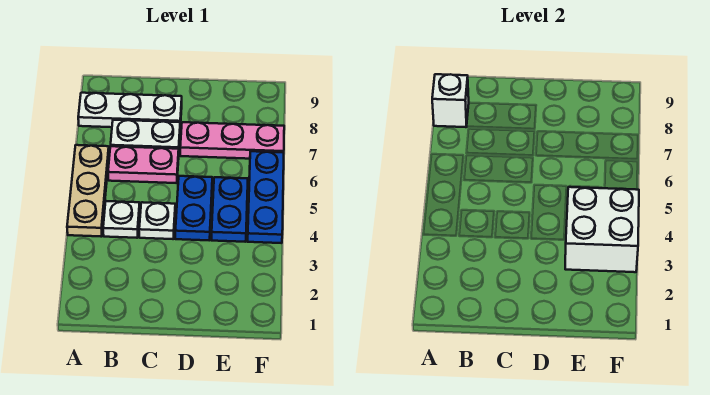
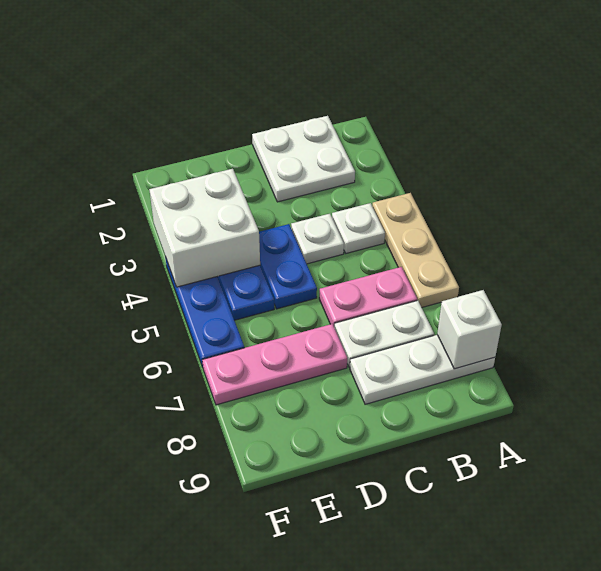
none -> white 2x2 plate [252,116,355,202]

